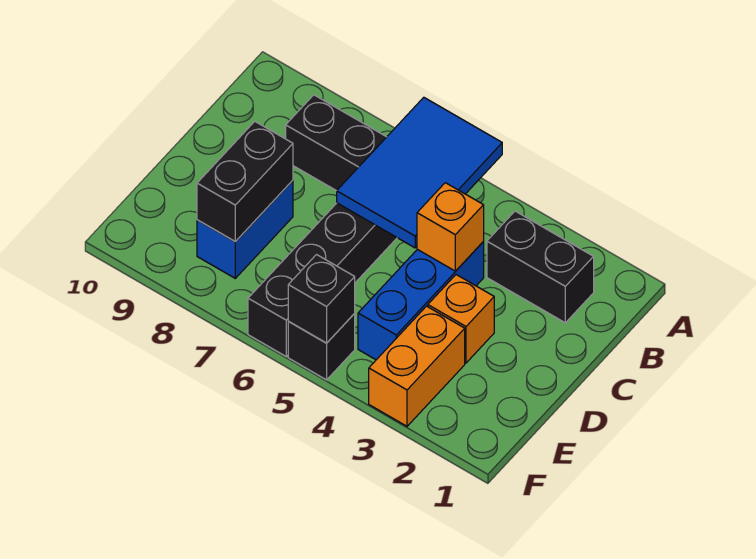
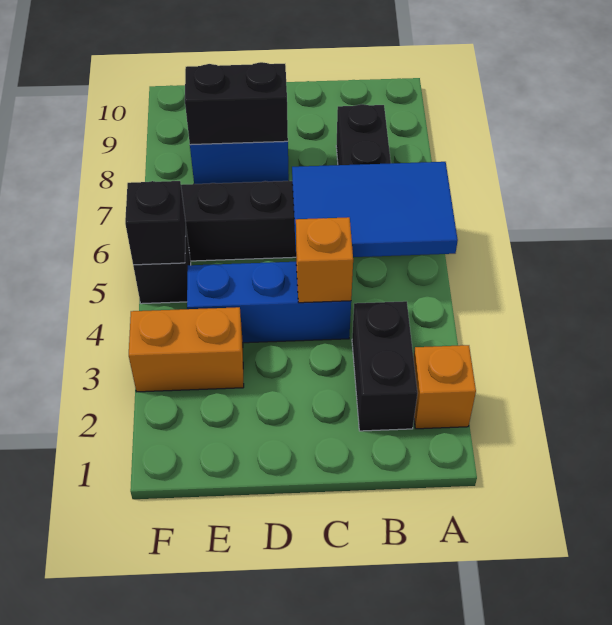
orange 1x1 brick [428,275,494,363] -> orange 1x1 brick moved to [414,345,476,429]

